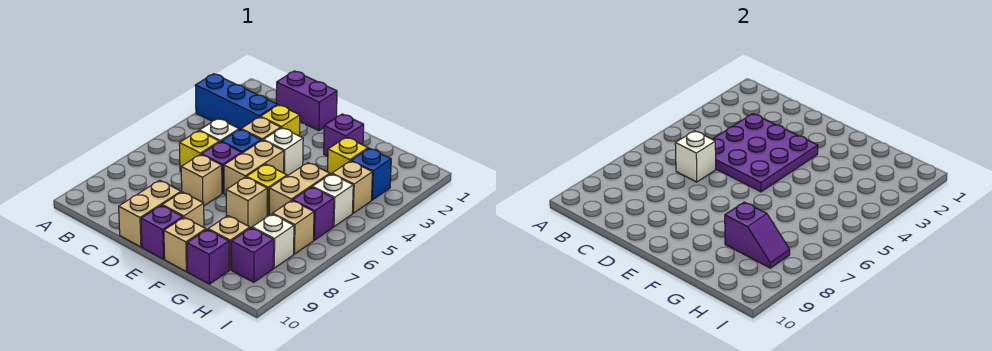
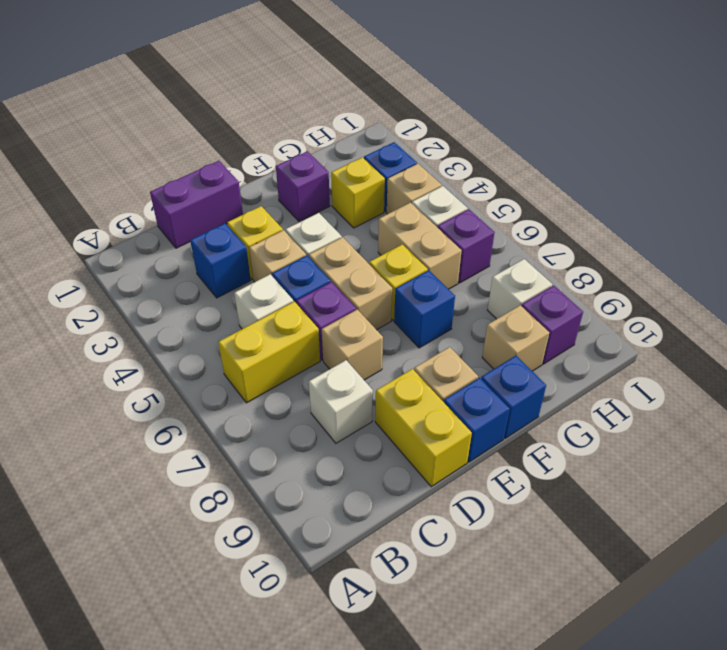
blue 1x3 brick [195,74,278,130] -> blue 1x1 brick [190,223,251,298]
purple 3x3 plate [712,114,818,192] -> none
yellow 1x1 brick [179,131,219,172] -> yellow 1x2 brick [218,302,320,403]
white 1x1 brick [675,131,716,182] -> white 1x1 brick moved to [309,360,373,443]
tan 1x2 brick [119,180,181,247] -> yellow 1x2 brick [375,369,472,487]
purple 1x1 brick [141,205,183,259] -> blue 1x1 brick [444,378,510,462]
tan 1x1 brick [226,177,267,228] -> blue 1x1 brick [394,270,455,348]
tan 1x1 brick [164,217,206,271] -> blue 1x1 brick [481,356,546,438]
purple 1x2 slope [725,202,790,268] -> none
purple 1x1 brick [187,230,229,284] -> none
tan 1x1 brick [273,200,314,254] -> none

